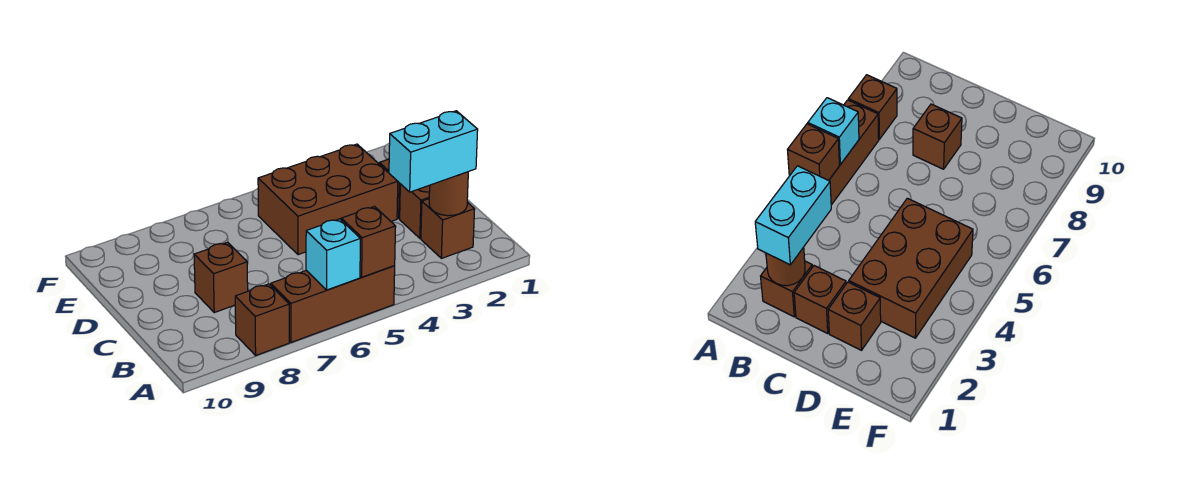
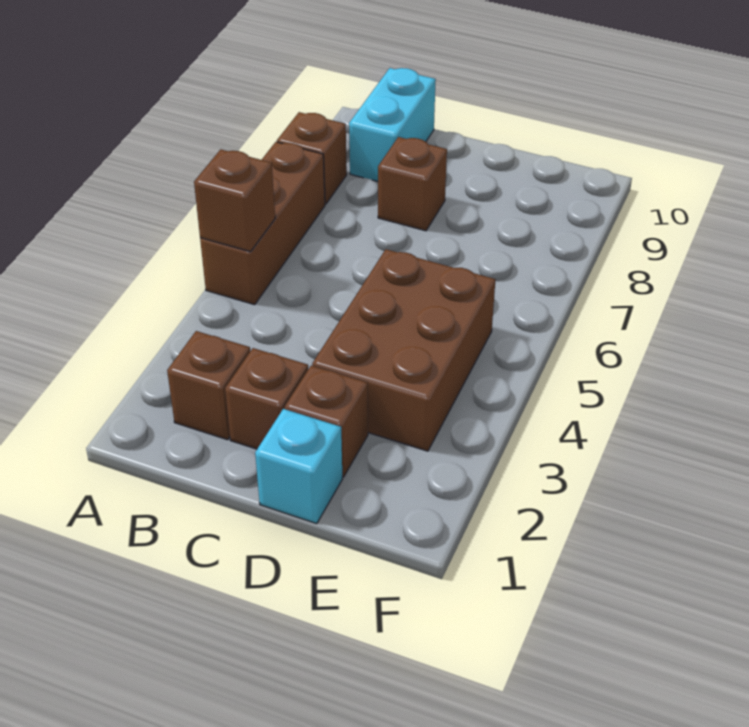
cyan 1x1 brick [306,219,360,290] -> cyan 1x1 brick moved to [255,409,343,524]
brown 1x1 round brick [429,172,468,216] -> none
cyan 1x2 brick [389,111,478,192] -> cyan 1x2 brick moved to [349,68,436,181]

